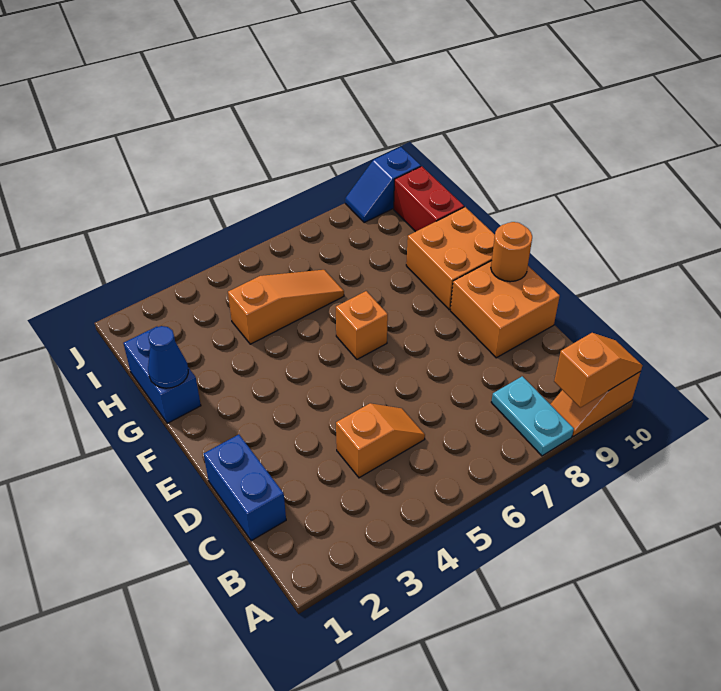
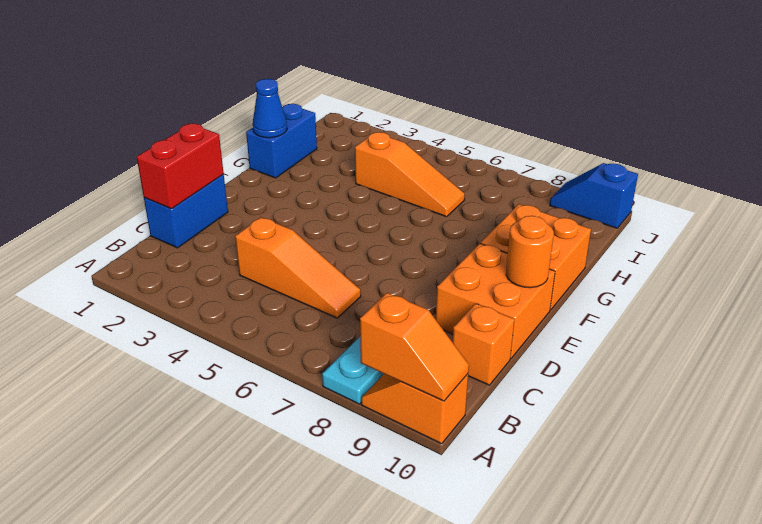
orange 1x2 slope [336,403,425,478] -> orange 1x3 slope [235,217,361,318]
orange 1x1 brick [336,291,388,359] -> orange 1x1 brick moved to [453,303,515,385]
red 1x2 brick [394,166,464,232] -> red 1x2 brick moved to [137,123,224,209]

